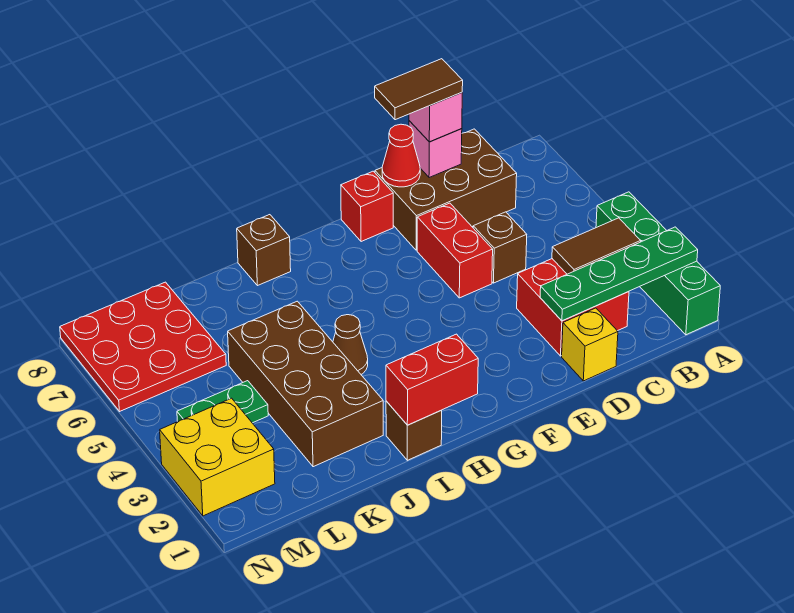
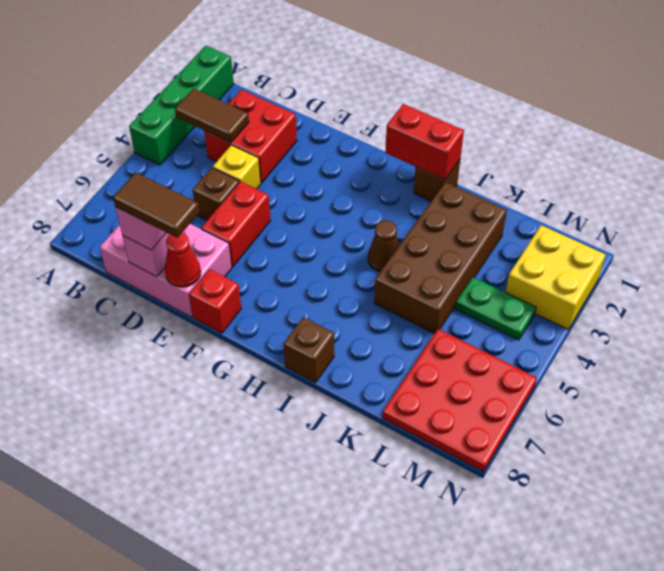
green 1x4 plate [540,227,698,321] -> none
brown 2x3 brick [375,129,517,250] -> pink 2x3 brick [100,224,232,317]
yellow 1x1 brick [562,308,618,381] -> yellow 1x1 brick moved to [213,145,261,189]

